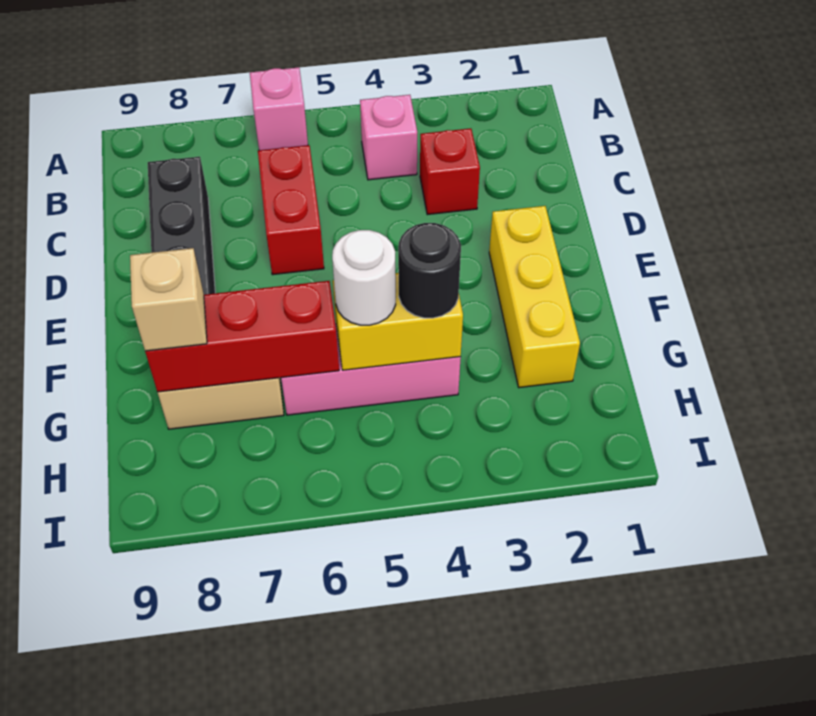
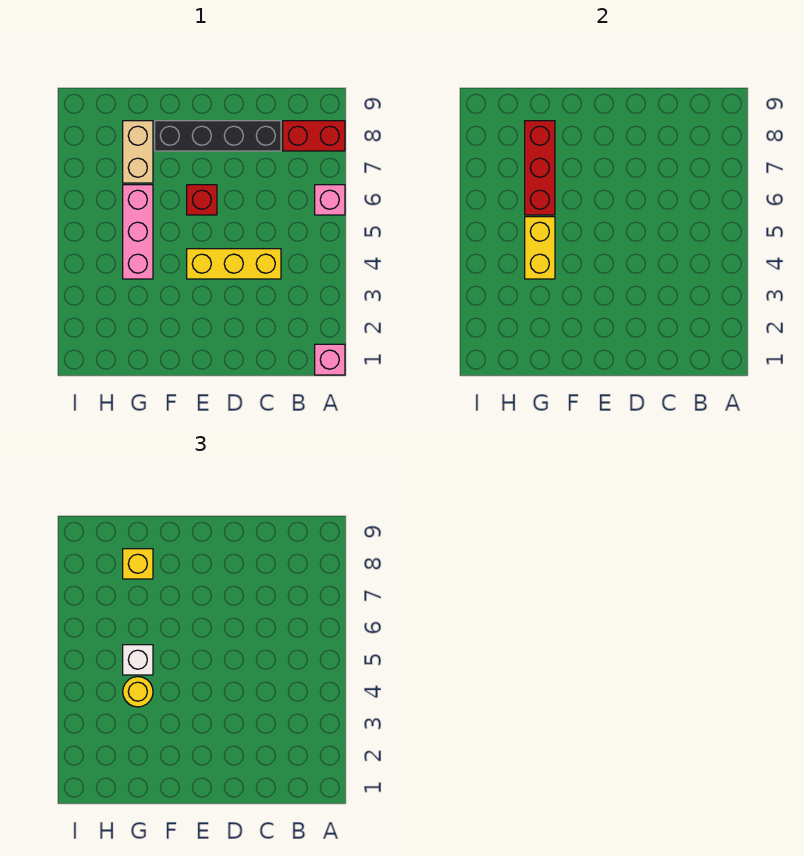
pink 1x1 brick [360,95,417,180] -> pink 1x1 brick moved to [315,344,345,375]
red 1x1 brick [420,128,480,215] -> red 1x1 brick moved to [187,185,217,215]
red 1x2 brick [258,145,324,275] -> red 1x2 brick moved to [283,121,345,151]
yellow 1x3 brick [489,206,580,388] -> yellow 1x3 brick moved to [187,249,281,279]
black 1x1 round brick [398,223,461,318] -> yellow 1x1 round brick [123,677,153,707]
white 1x1 round brick [332,230,396,325] -> white 1x1 brick [123,645,153,675]
tan 1x1 brick [130,248,207,351] -> yellow 1x1 brick [123,549,153,579]

